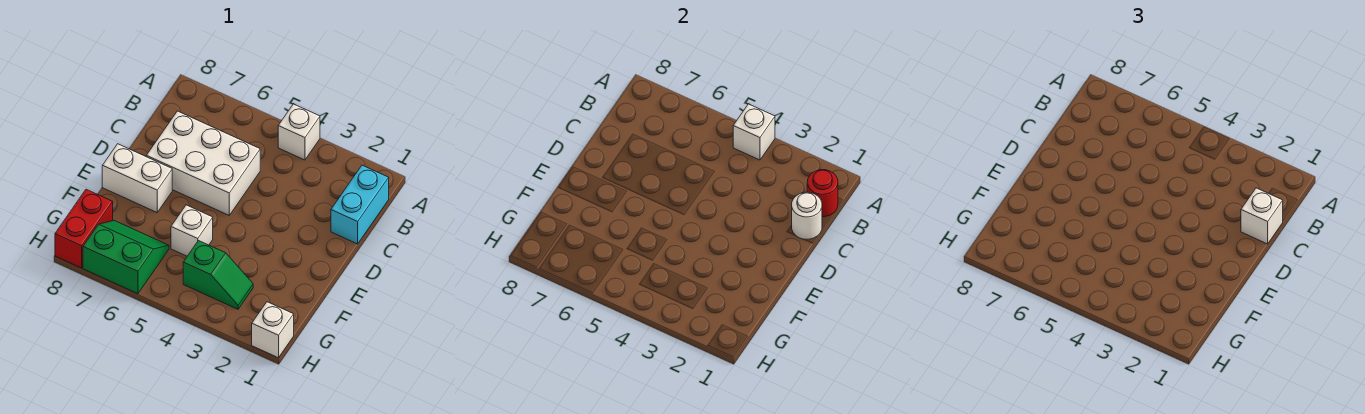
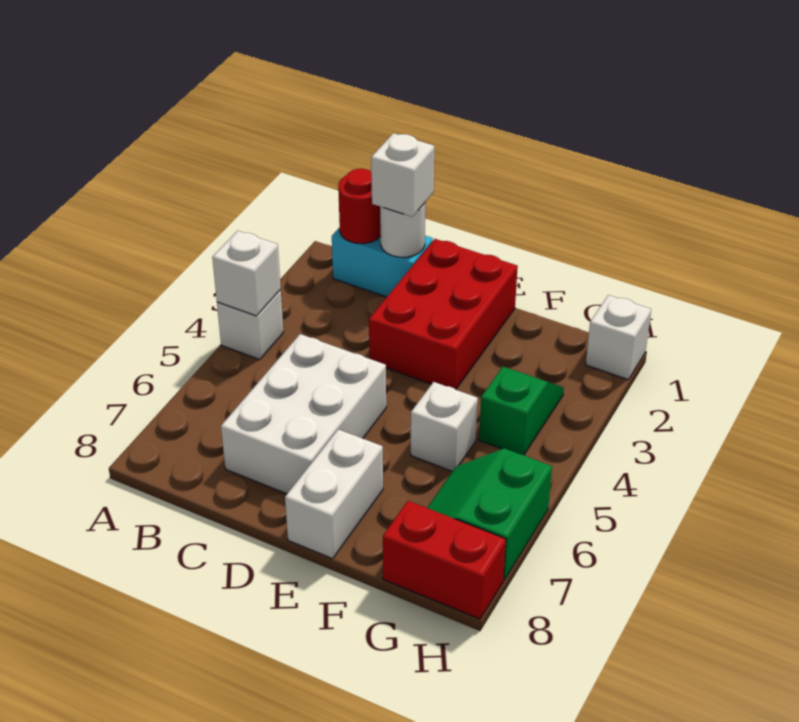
none -> red 2x3 brick [369,239,518,389]

